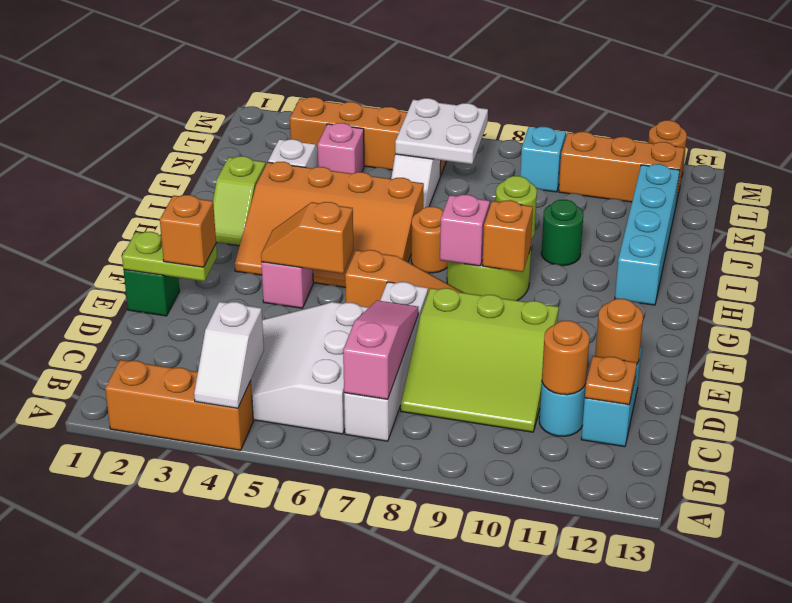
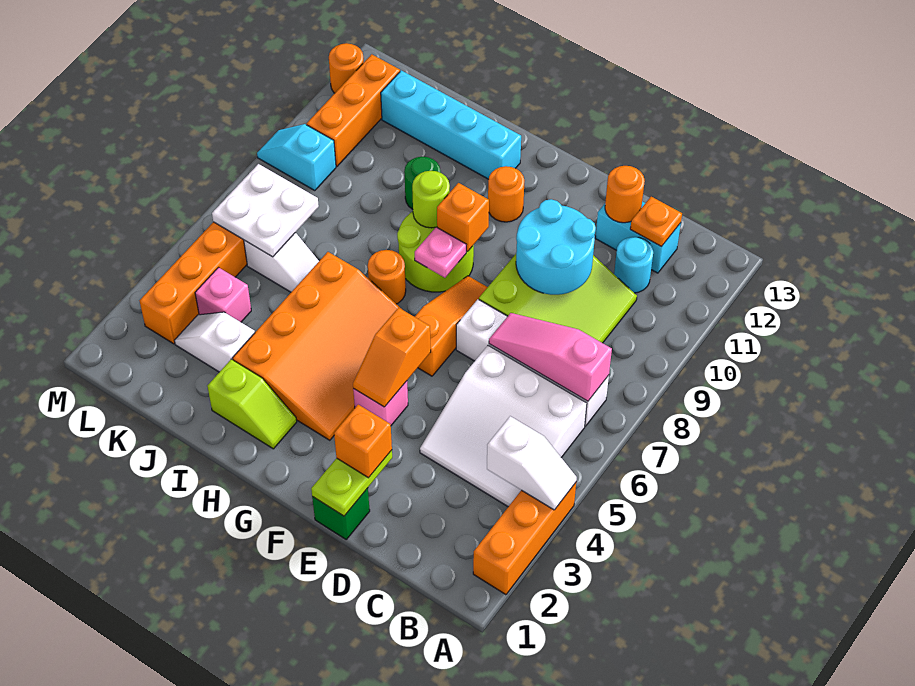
orange 1x1 round brick [542,321,589,395] -> orange 1x1 round brick moved to [488,166,525,222]
none -> cyan 2x2 round brick [516,199,596,295]
pink 1x1 brick [440,195,490,266] -> pink 1x1 plate [415,227,466,278]

